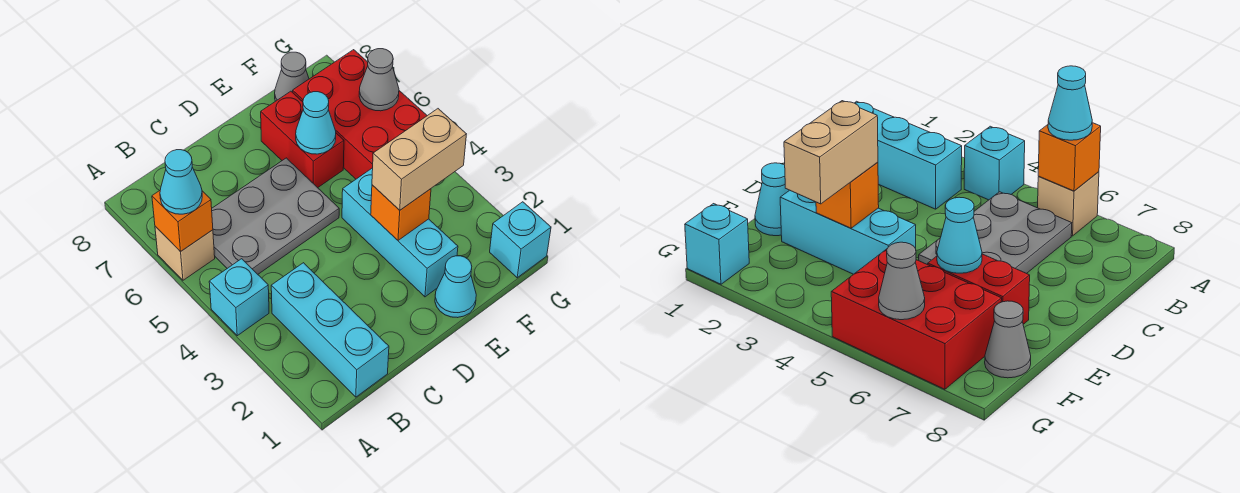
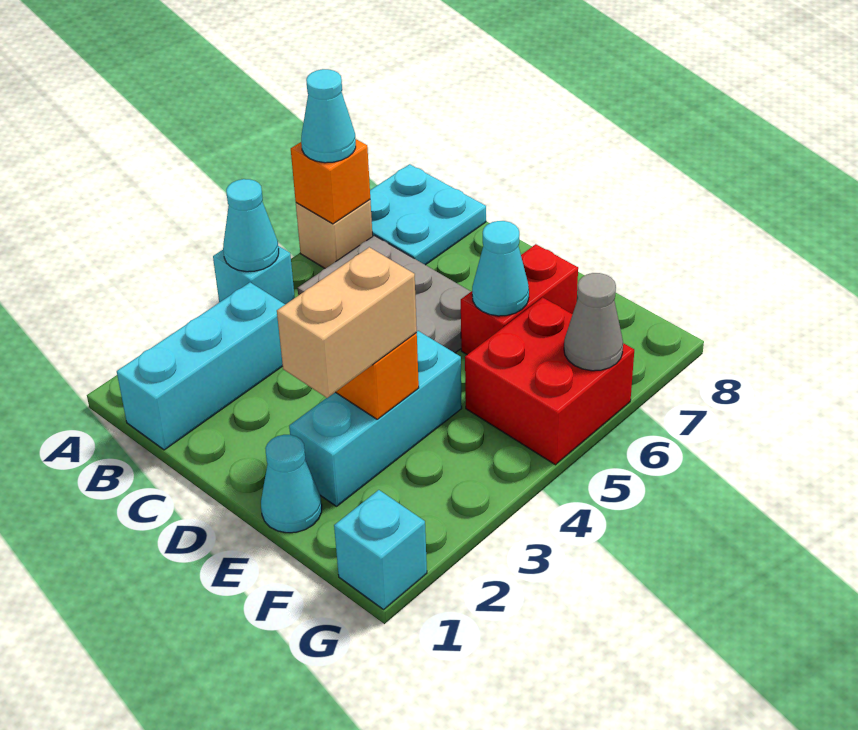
none -> cyan 1x1 cone [223,179,279,272]
none -> cyan 2x2 plate [370,164,486,265]
tan 1x2 brick [372,109,466,210] -> tan 1x2 brick turned to [277,247,417,398]
red 2x3 brick [293,50,427,179] -> red 2x2 brick [465,297,634,465]
grey 1x1 cone [275,52,309,101] -> none

